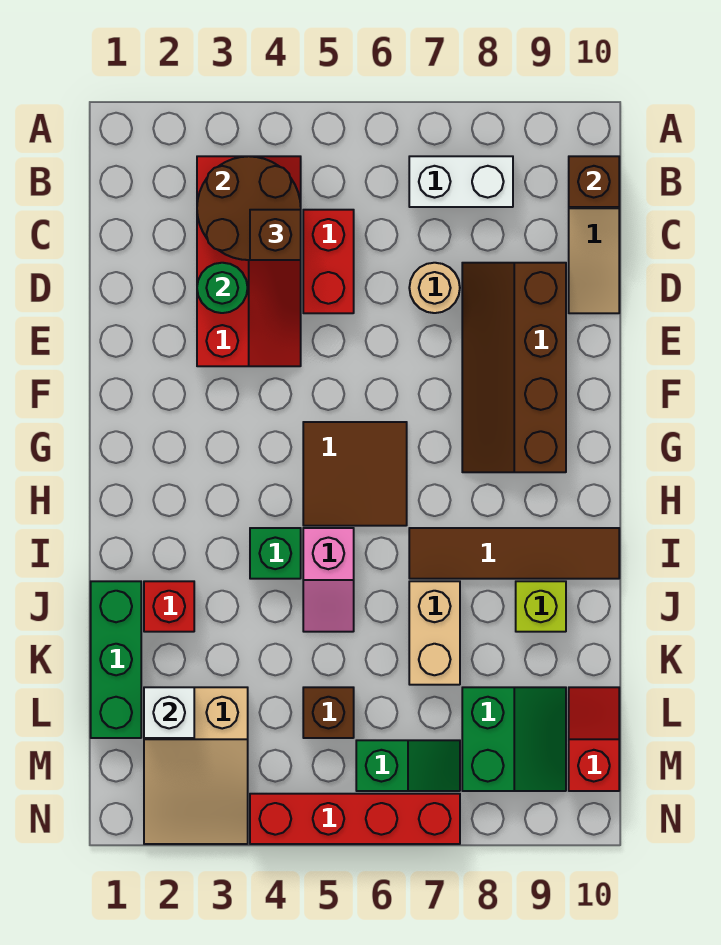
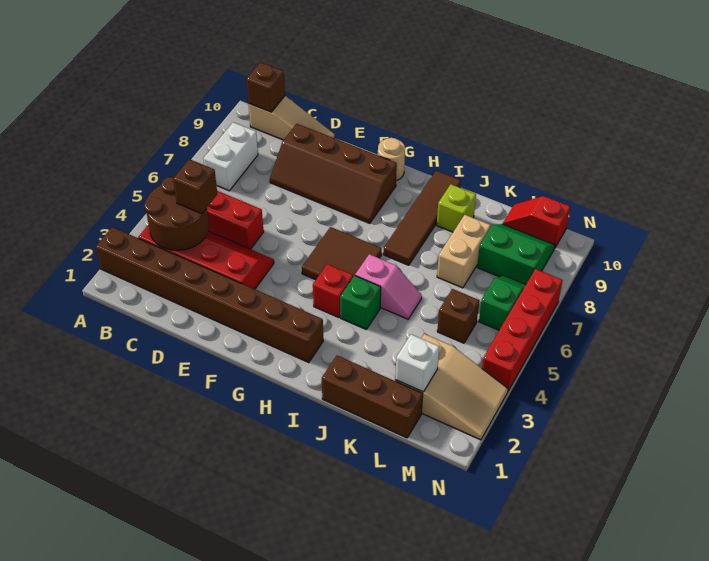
none -> brown 1x8 brick [96,227,323,362]
green 1x1 round brick [197,263,247,313] -> none
tan 1x1 round brick [409,263,460,313] -> tan 1x1 round brick moved to [378,138,405,181]
green 1x3 brick [91,581,141,738] -> brown 1x3 brick [322,356,423,438]
red 1x1 brick [144,581,194,632] -> red 1x1 brick moved to [313,264,353,318]
tan 1x2 brick [409,581,460,685] -> tan 1x2 brick turned to [437,215,491,288]

